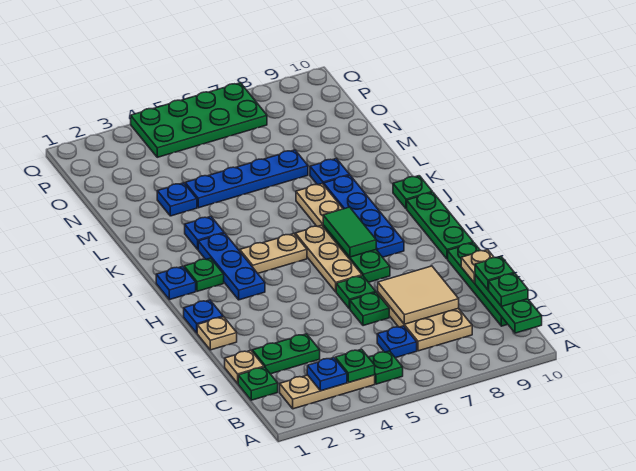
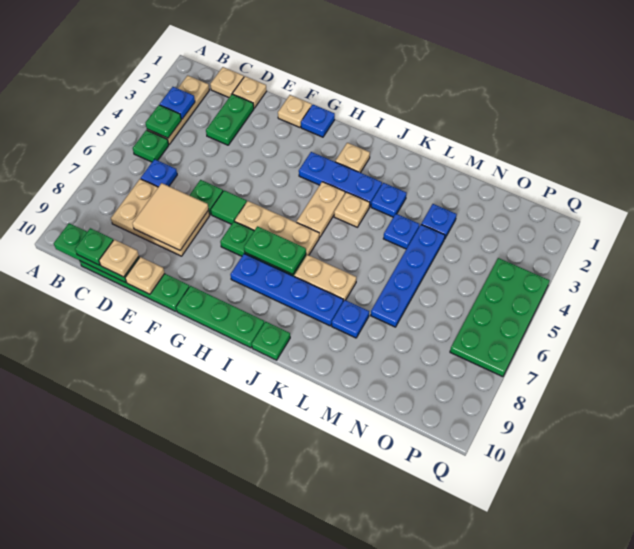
green 1x1 plate [238,367,278,400] -> tan 1x1 plate [210,67,244,97]
green 1x1 plate [475,257,514,290] -> tan 1x1 plate [99,240,139,277]
green 1x1 plate [336,276,376,309] -> green 1x1 tile [211,190,247,224]
green 1x2 tile [323,207,376,257] -> green 1x2 plate [244,226,306,274]
blue 1x1 plate [156,266,196,300] -> blue 1x1 plate moved to [383,214,419,249]
green 1x1 plate [184,258,224,291] -> tan 1x1 plate [335,143,370,173]
none -> tan 1x1 plate [334,192,370,227]

